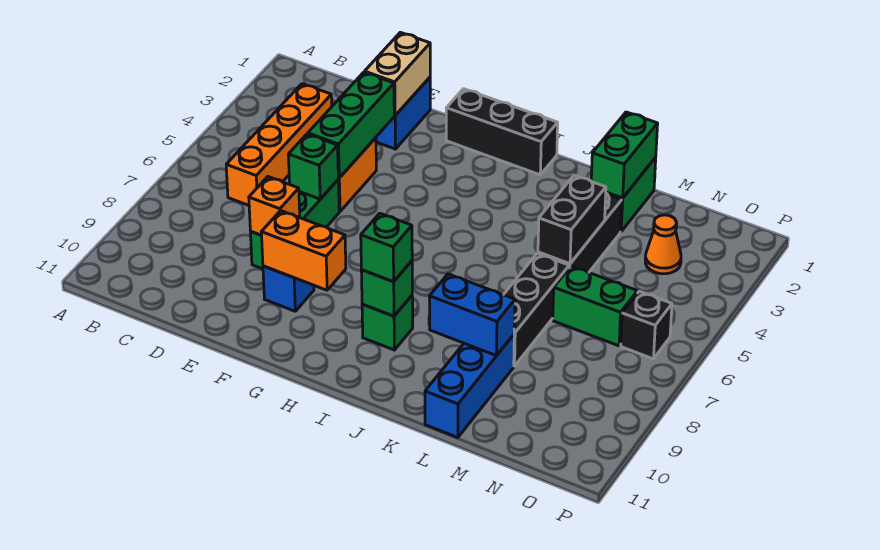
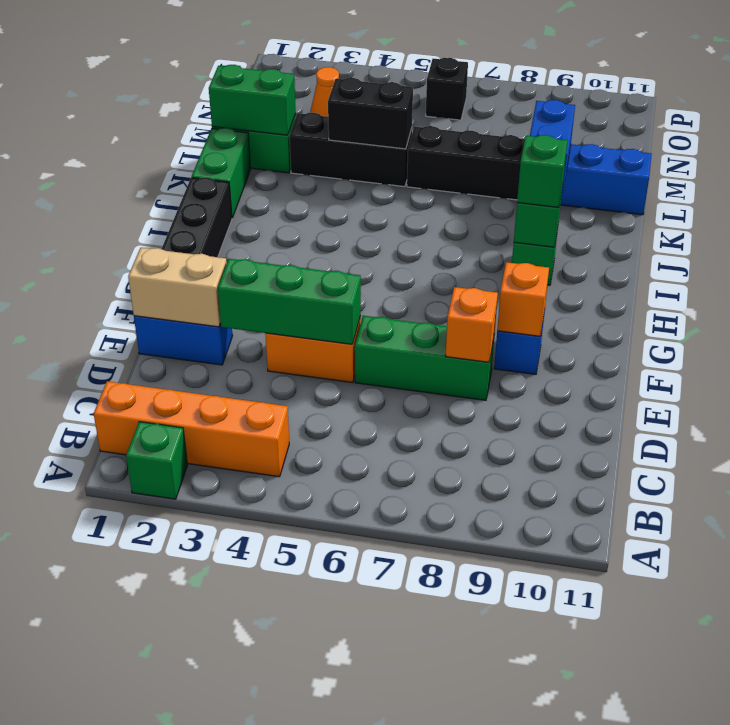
orange 1x4 brick [226,84,332,205] -> orange 1x4 brick moved to [94,381,289,477]
green 1x1 brick [288,134,338,199] -> green 1x1 brick moved to [126,422,188,499]
orange 1x2 brick [261,211,346,290] -> orange 1x1 brick [497,262,549,336]
green 1x2 brick [553,266,637,346] -> green 1x2 brick moved to [192,128,251,218]

